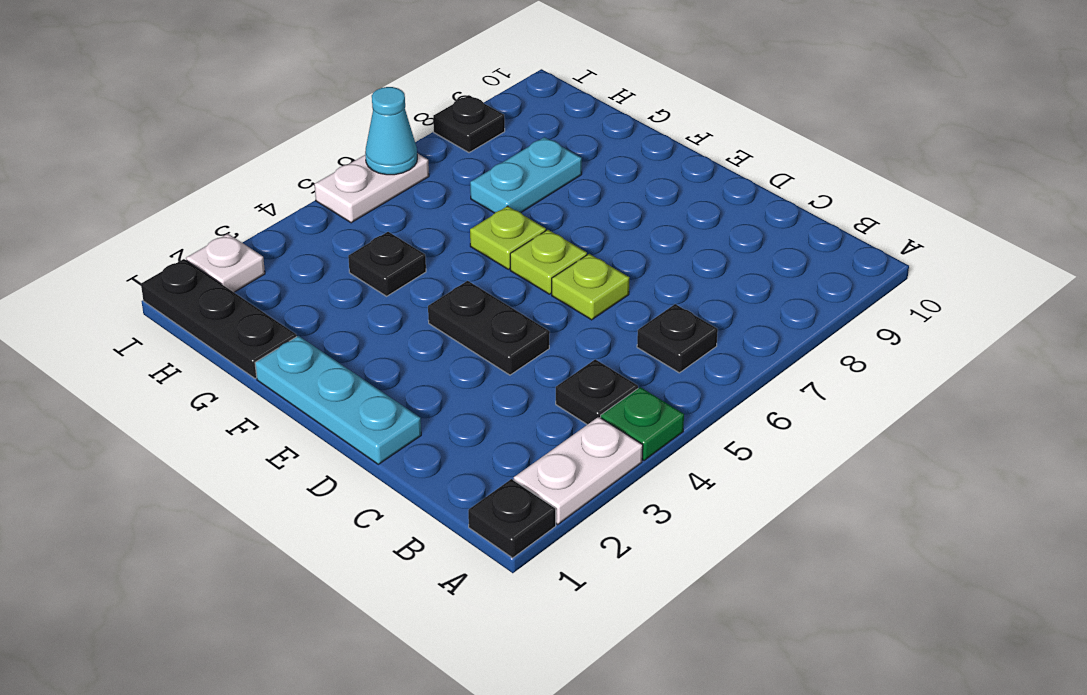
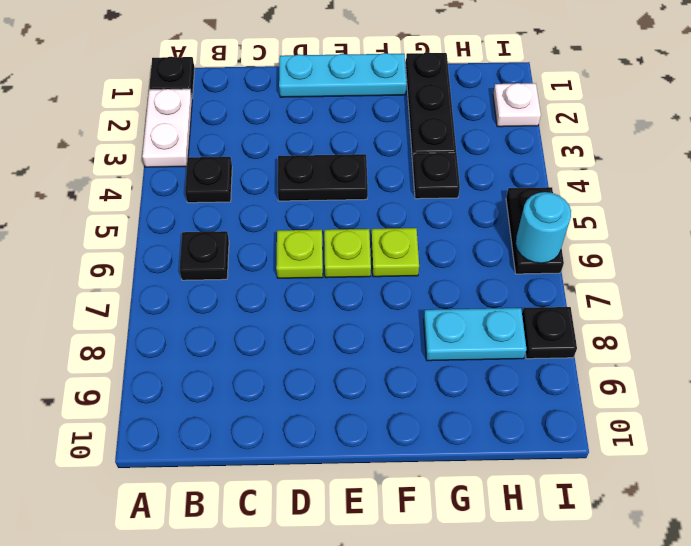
green 1x1 plate [601,387,684,461] -> none
black 1x3 plate [141,259,297,379] -> black 1x3 plate turned to [405,52,456,162]
cyan 1x2 plate [470,137,582,213] -> cyan 1x2 plate turned to [424,308,527,361]
white 1x2 plate [315,153,429,223] -> black 1x2 plate [506,187,564,274]
cyan 1x1 cone [365,87,417,175] -> cyan 1x1 round brick [516,192,571,263]

